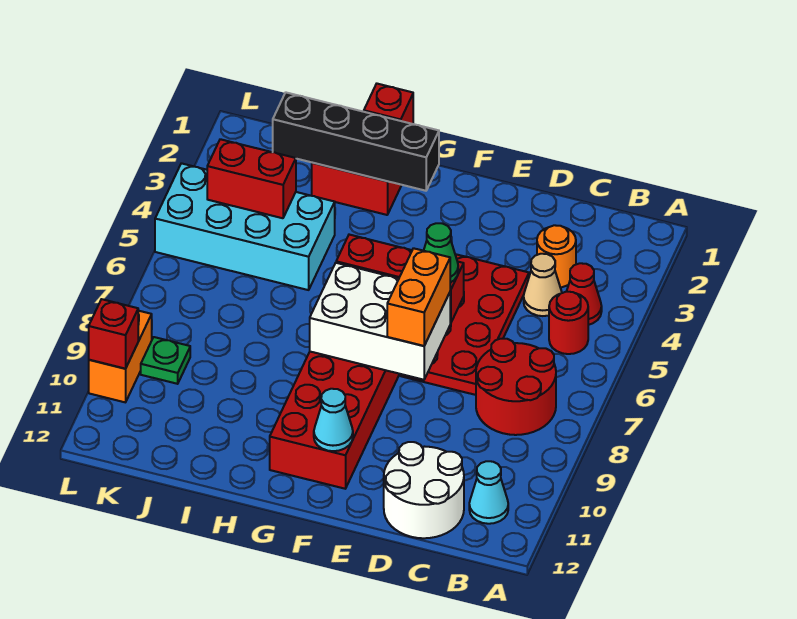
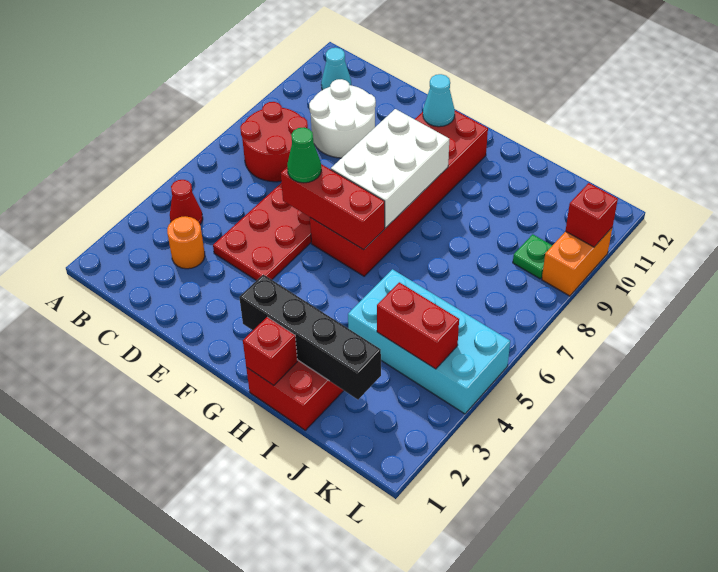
red 1x1 round brick [549,292,588,354] -> none
tan 1x1 cone [524,254,562,316] -> none
white 2x2 round brick [384,442,464,538] -> white 2x2 round brick moved to [309,79,376,158]
white 2x3 brick [310,263,451,380] -> white 2x3 brick turned to [331,109,449,228]
orange 1x2 brick [387,248,450,346] -> none

